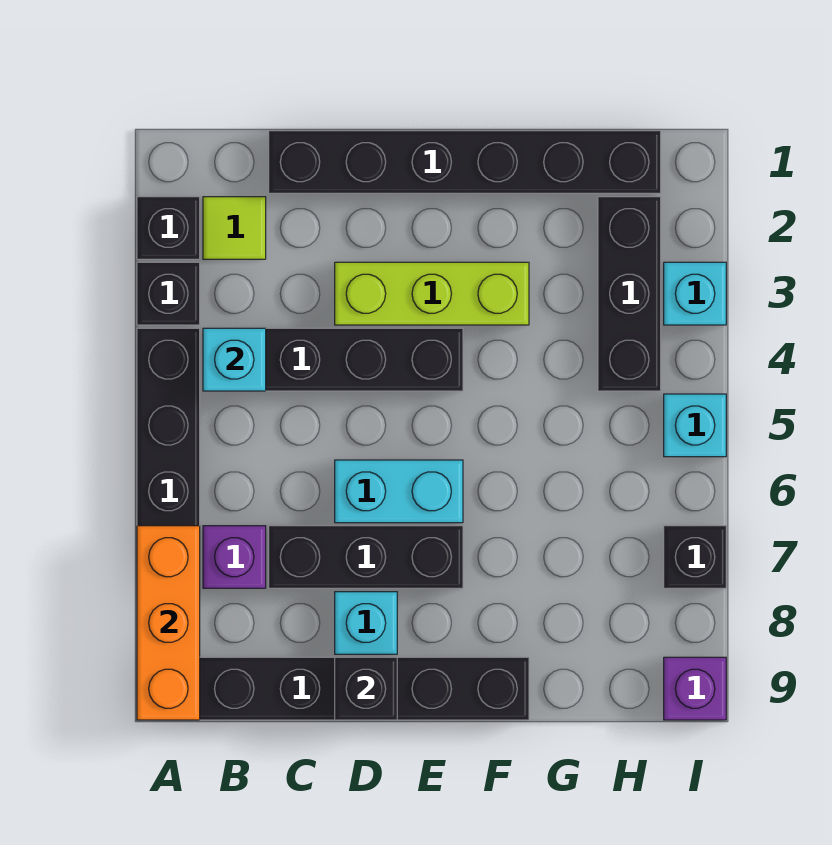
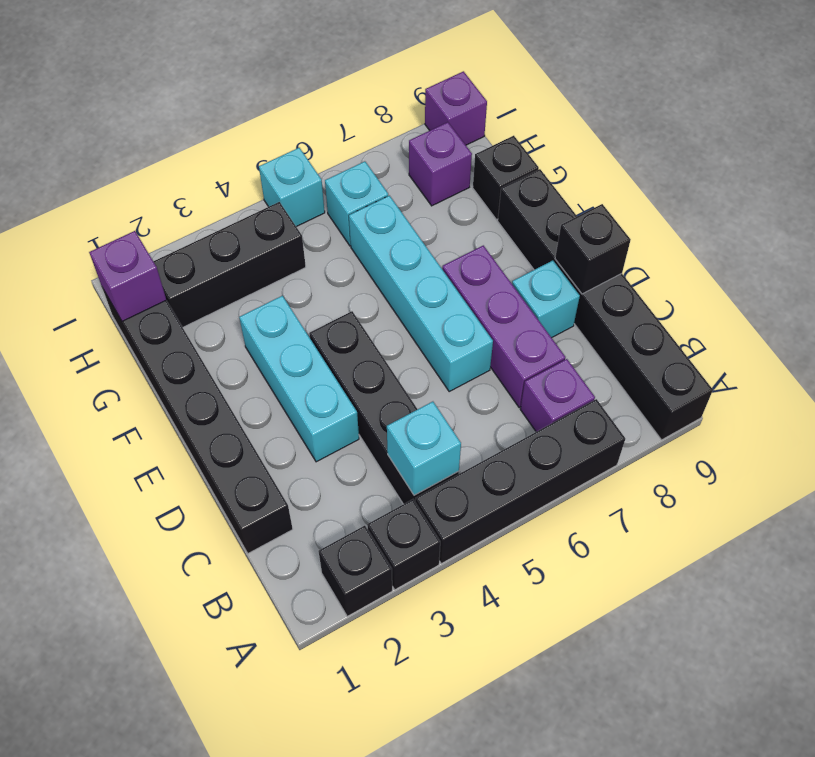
orange 1x3 brick [137,526,200,720] -> none
lime 1x1 tile [203,197,266,259] -> none
black 1x3 brick [269,526,463,588] -> purple 1x3 brick [442,246,565,408]
lime 1x3 brick [335,262,529,325] -> cyan 1x3 brick [239,296,359,462]
cyan 1x2 brick [335,460,463,523] -> cyan 1x4 brick [349,196,493,391]
none -> purple 1x1 brick [89,231,166,321]
none -> purple 1x1 brick [409,122,472,206]
cyan 1x1 brick [664,262,726,325] -> cyan 1x1 brick moved to [325,161,388,246]
black 1x1 brick [664,526,726,588] -> black 1x1 brick moved to [473,136,539,220]

